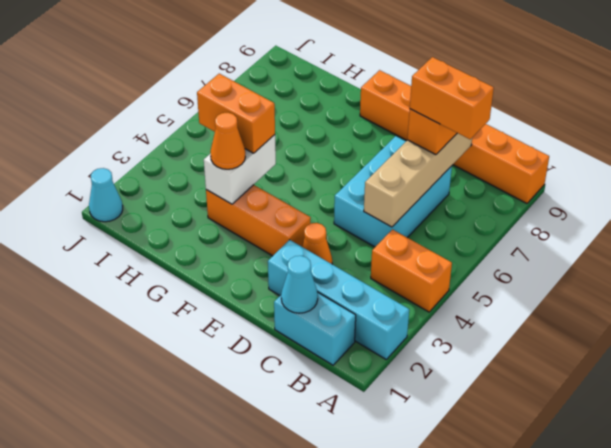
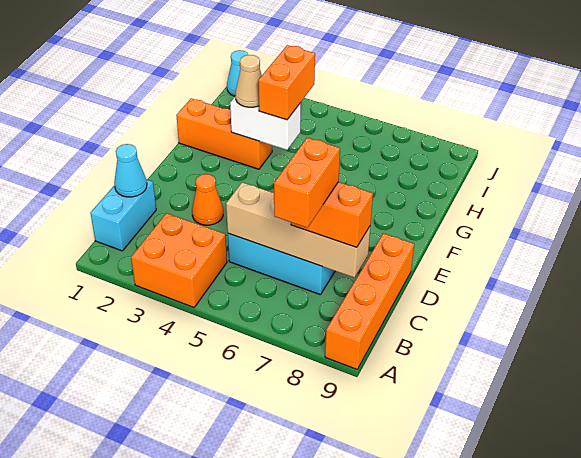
cyan 1x4 brick [268,240,409,359] -> none
orange 1x2 brick [371,230,452,312] -> orange 2x2 brick [131,213,227,307]
orange 1x6 brick [360,70,549,203] -> orange 1x4 brick [325,233,414,369]
orange 1x3 brick [206,185,311,256] -> orange 1x3 brick turned to [176,98,272,169]
orange 1x1 cone [210,113,245,169] -> tan 1x1 cone [235,55,262,107]

